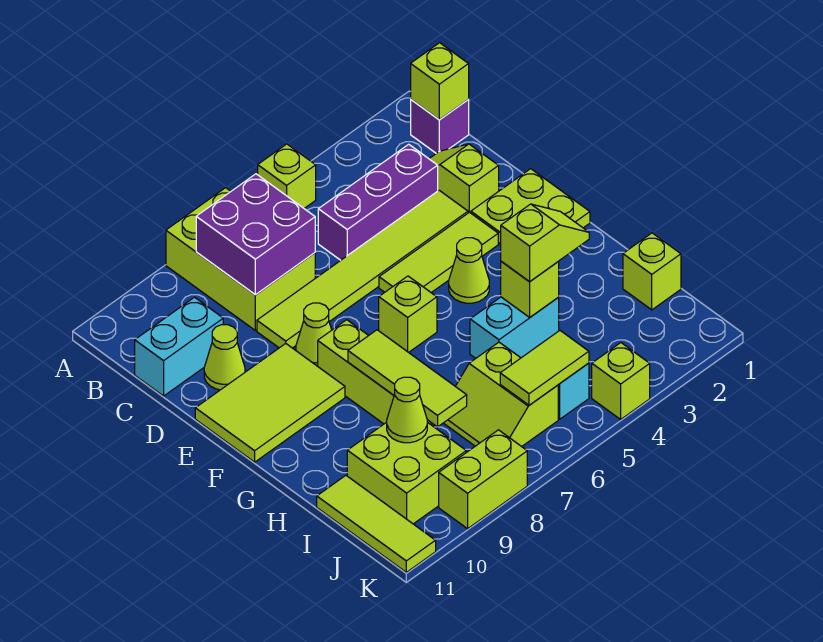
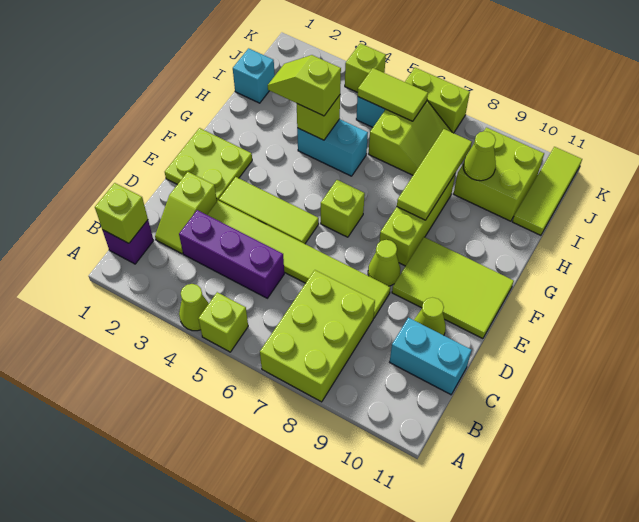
purple 2x2 brick [196,174,315,295] -> none
lime 1x1 cone [449,238,489,303] -> lime 1x1 cone moved to [179,284,209,331]
lime 1x1 brick [623,233,681,310] -> cyan 1x1 brick [233,48,275,103]
lime 1x2 brick [439,430,527,529] -> lime 1x2 brick moved to [405,68,470,133]

